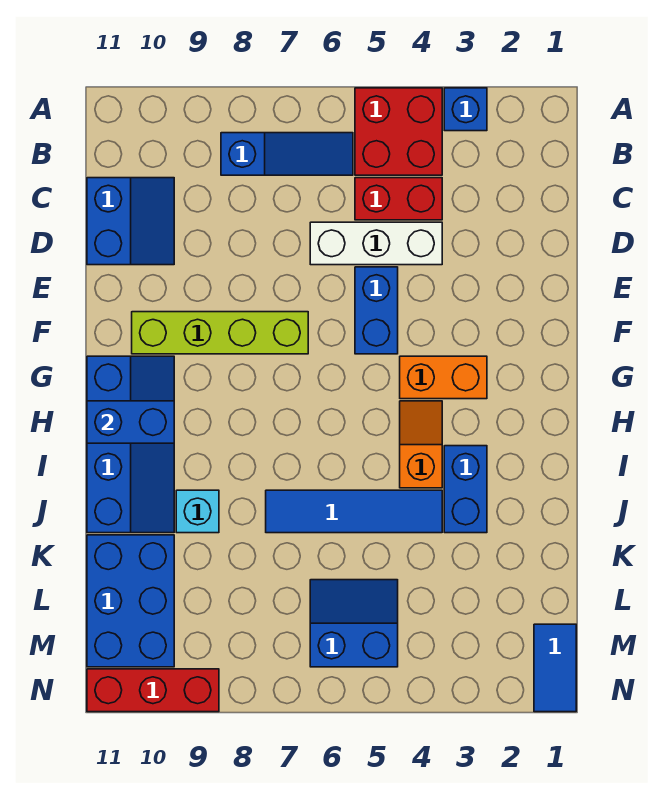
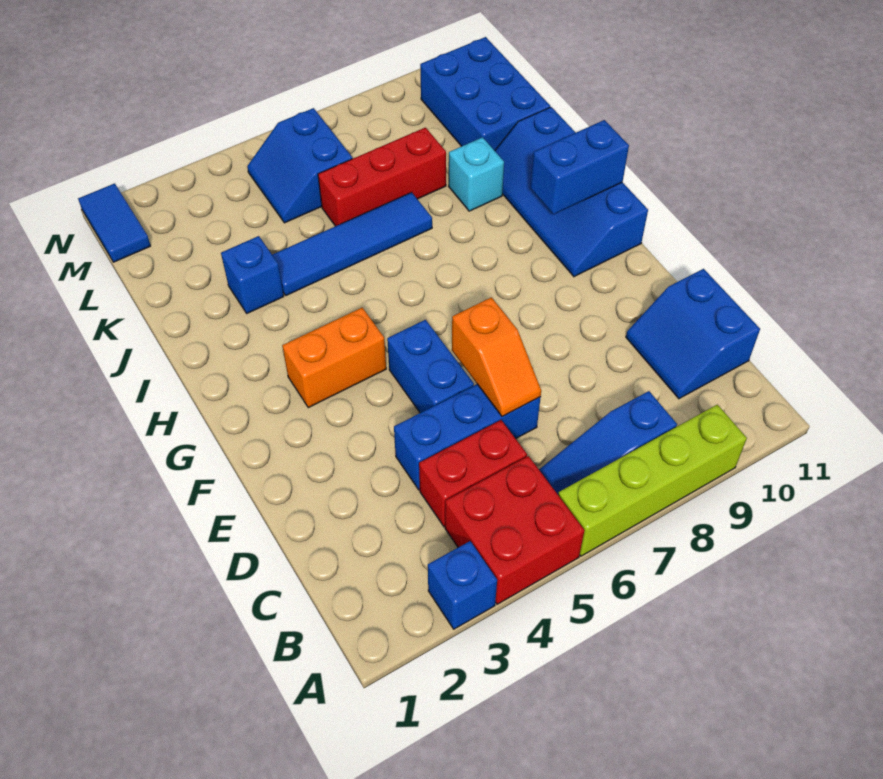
white 1x3 brick [310,222,442,265] -> blue 1x3 brick [394,384,541,490]
lime 1x4 brick [132,312,308,354] -> lime 1x4 brick moved to [558,405,747,556]
orange 1x2 slope [400,401,442,488] -> orange 1x2 slope moved to [452,297,541,417]
blue 1x2 brick [444,446,487,533] -> blue 1x1 brick [221,236,284,313]
blue 2x2 slope [310,580,398,667] -> blue 2x2 slope turned to [247,108,352,223]
red 1x3 brick [87,669,219,712] -> red 1x3 brick moved to [318,128,446,226]

